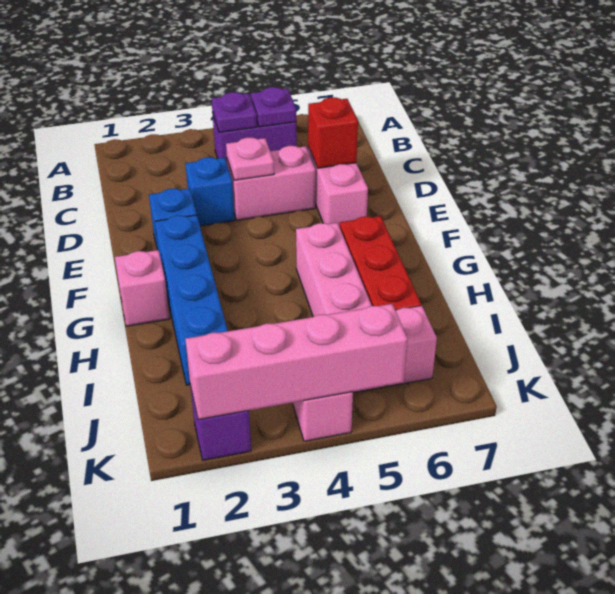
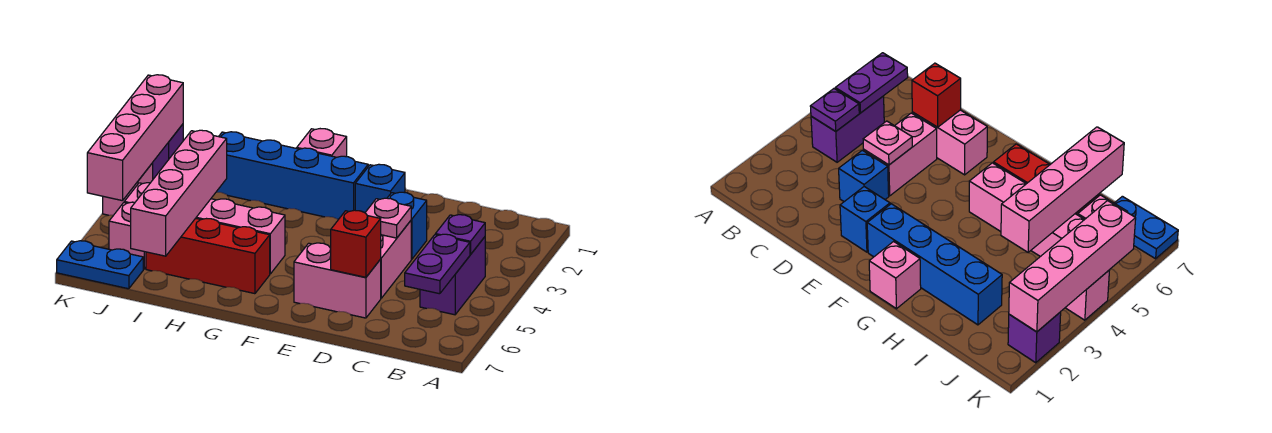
purple 1x1 plate [251,87,296,127] -> purple 1x2 plate [405,234,470,294]
none -> pink 1x4 brick [131,130,227,256]
none -> blue 1x2 plate [57,241,143,289]

